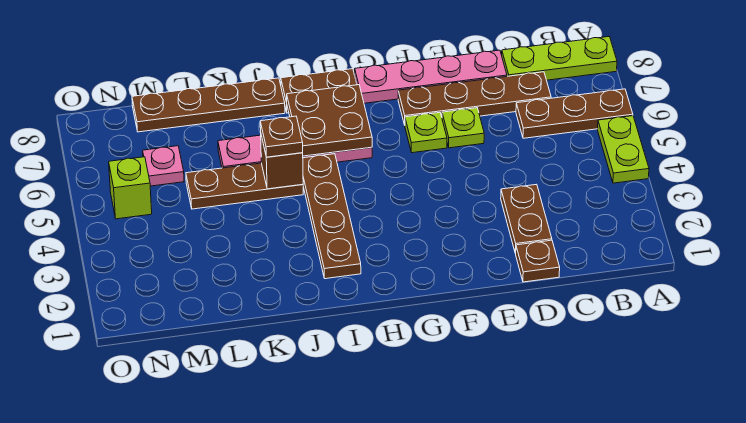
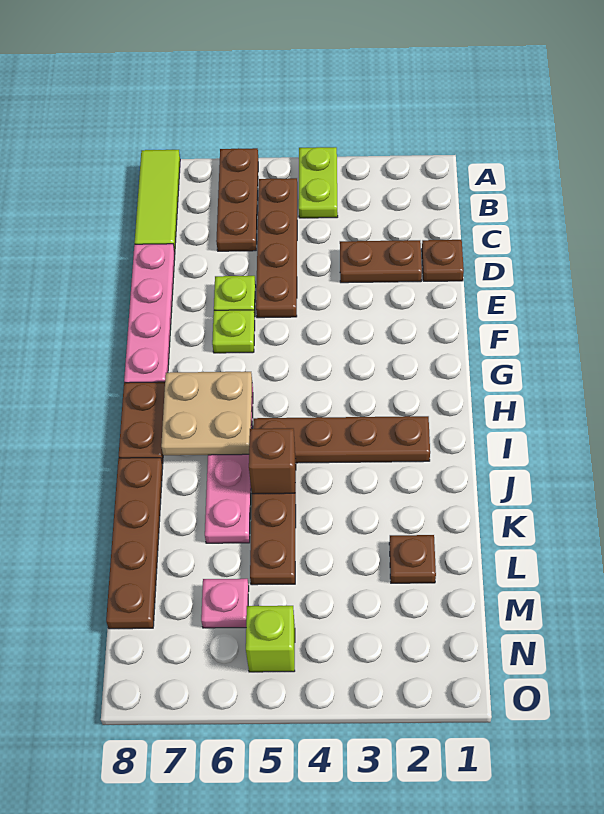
lime 1x2 plate [598,116,649,183] -> lime 1x2 plate turned to [299,147,338,218]
lime 1x3 plate [502,37,617,80] -> lime 1x3 tile [135,150,180,251]
brown 1x4 plate [398,72,551,125] -> brown 1x4 plate moved to [256,178,297,318]
brown 2x2 plate [287,85,372,156] -> tan 2x2 plate [161,372,252,455]
brown 1x1 plate [260,116,303,157] -> brown 1x1 plate moved to [389,535,436,583]

